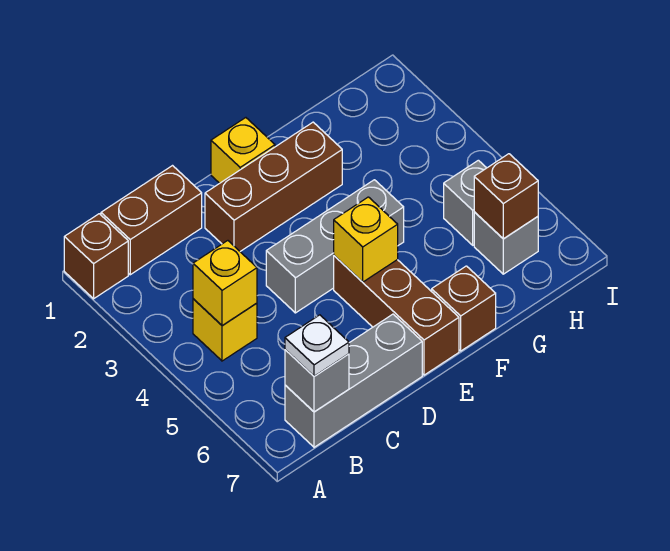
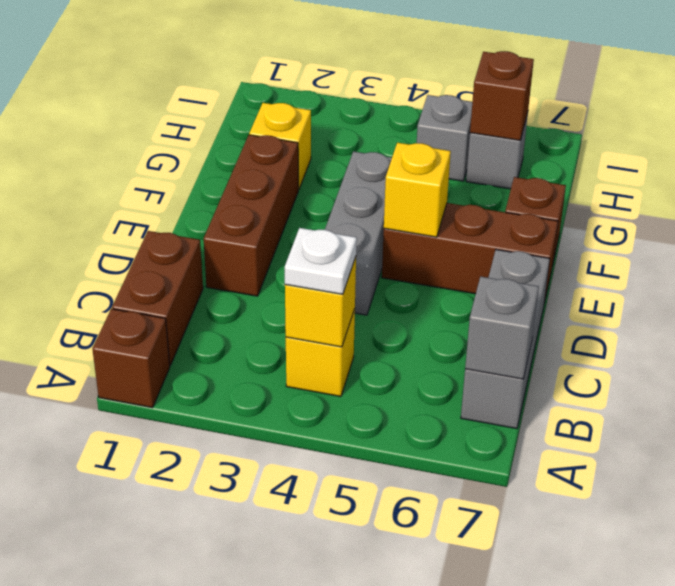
white 1x1 plate [285,315,349,376] -> white 1x1 plate moved to [285,228,357,294]
yellow 1x1 brick [211,118,275,183] -> yellow 1x1 brick moved to [249,103,311,189]

